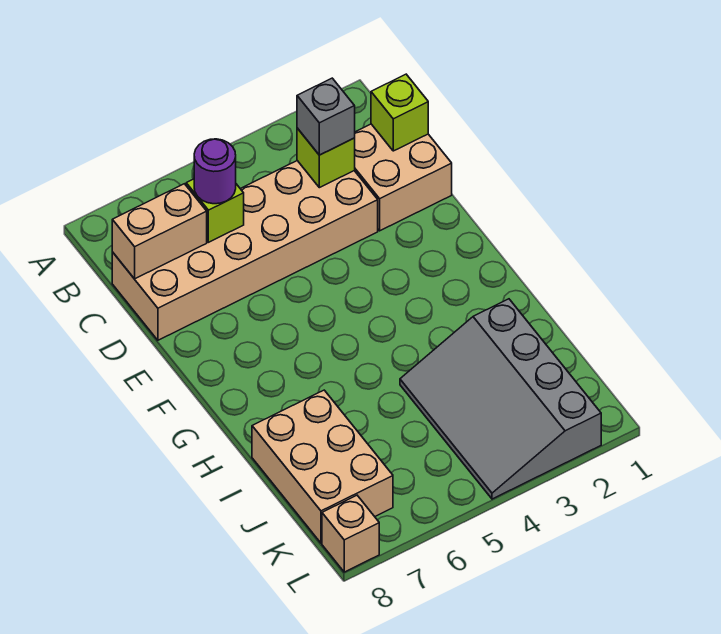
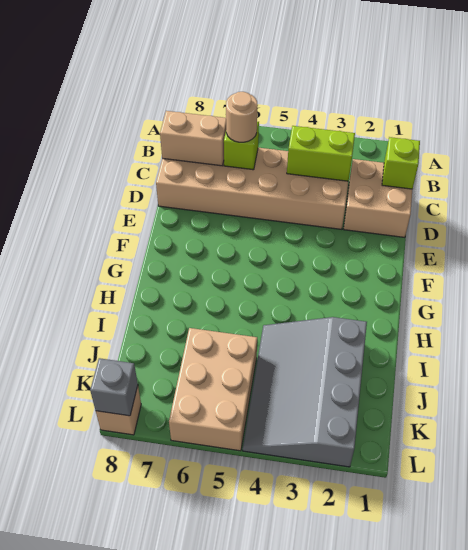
lime 1x1 brick [297,128,355,188] -> lime 1x2 brick [287,126,355,181]
grey 1x1 brick [297,78,355,155] -> grey 1x1 brick moved to [90,358,138,416]
purple 1x1 round brick [194,139,236,204] -> tan 1x1 round brick [226,92,258,142]
tan 2x3 brick [252,390,393,543] -> tan 2x3 brick moved to [169,328,257,451]

